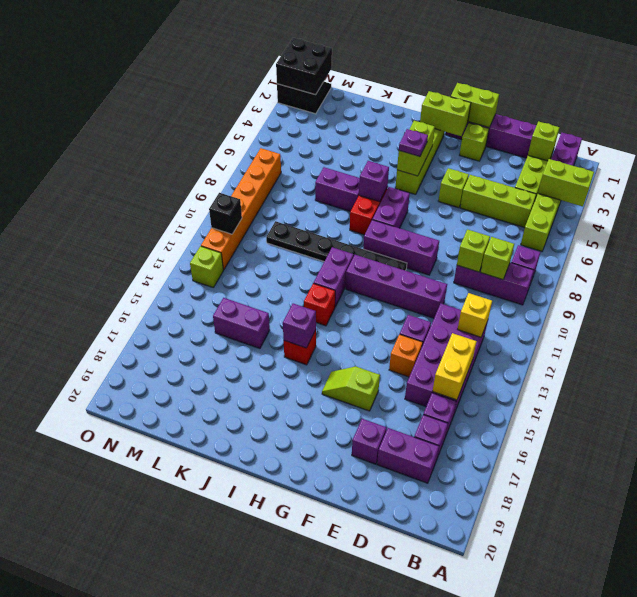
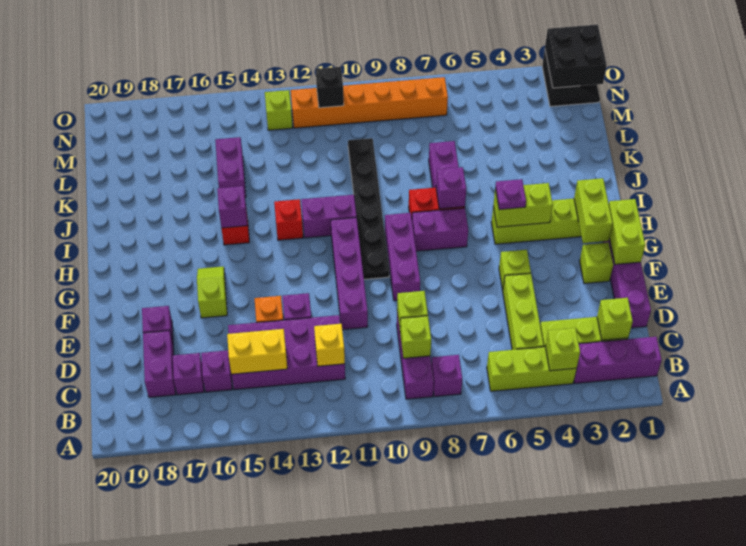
lime 1x2 brick [538,159,594,206] -> lime 1x1 brick [545,328,580,371]

